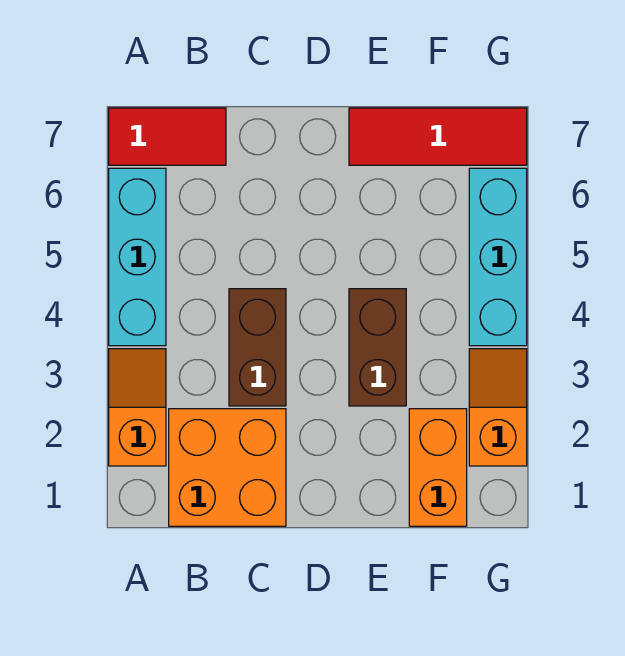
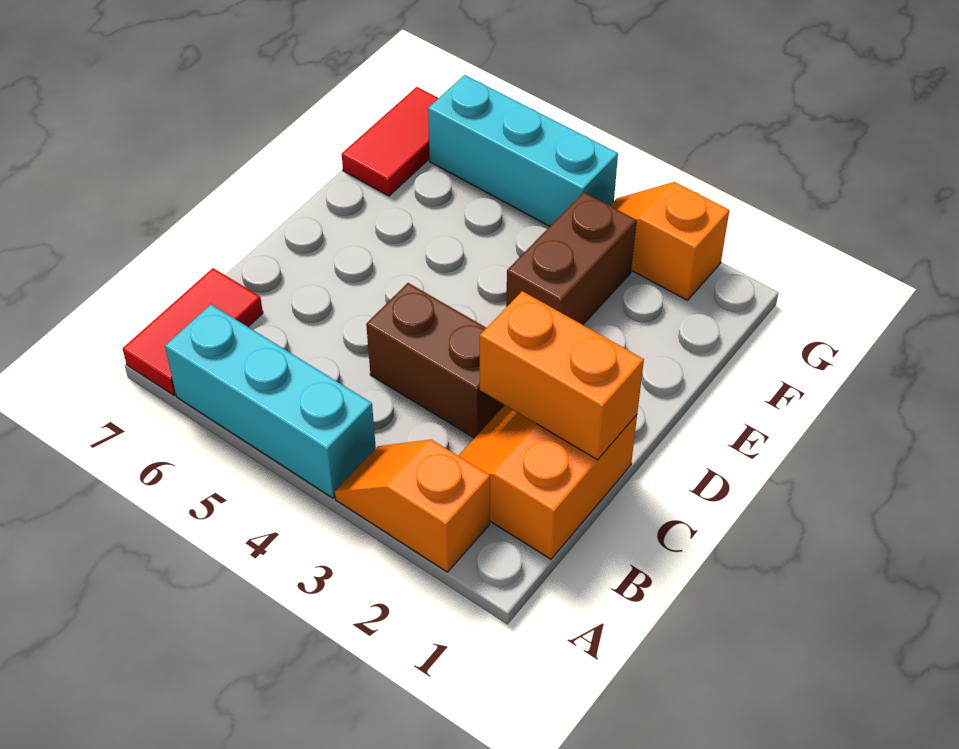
orange 2x2 brick [169,409,286,526] -> orange 2x2 slope [458,405,637,559]
brown 1x2 brick [349,289,406,406] -> brown 1x2 brick turned to [506,192,636,325]
red 1x3 tile [349,108,527,165] -> red 1x2 tile [342,87,438,196]
orange 1x2 brick [409,409,467,526] -> orange 1x2 brick moved to [480,291,644,460]

